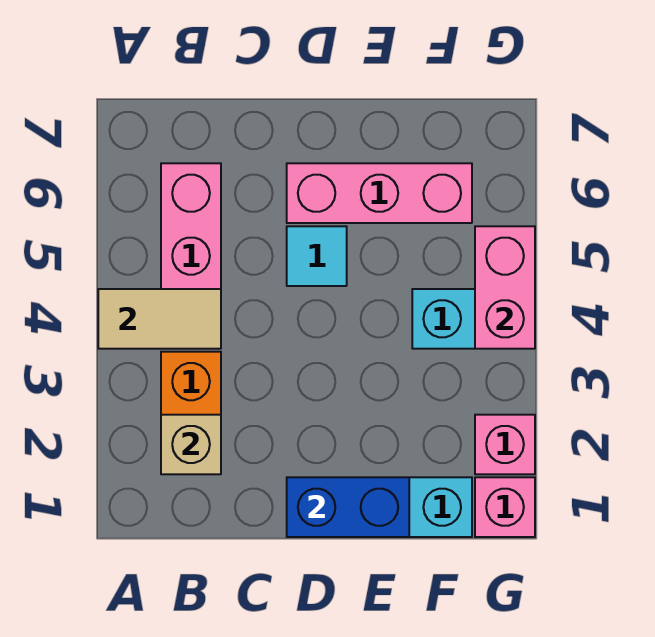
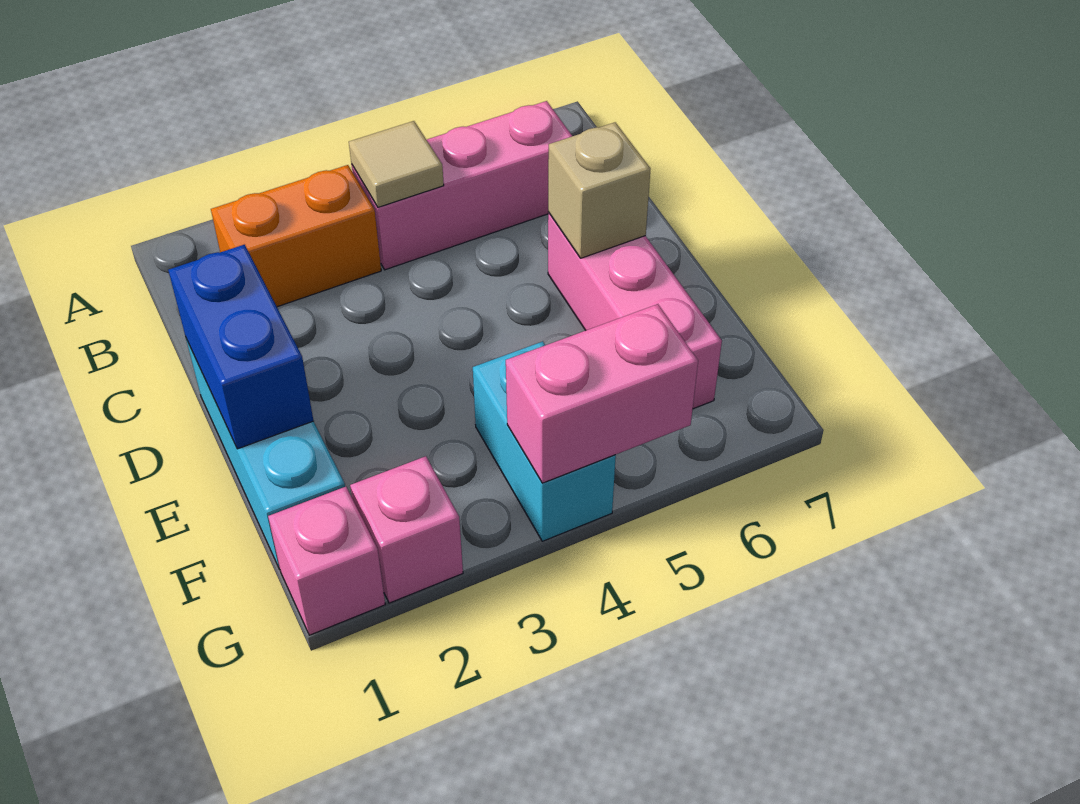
tan 1x2 tile [98,289,221,349] -> tan 1x1 tile [349,121,444,207]
tan 1x1 brick [161,415,221,474] -> tan 1x1 brick moved to [548,122,650,258]
cyan 1x1 tile [287,226,347,286] -> none

